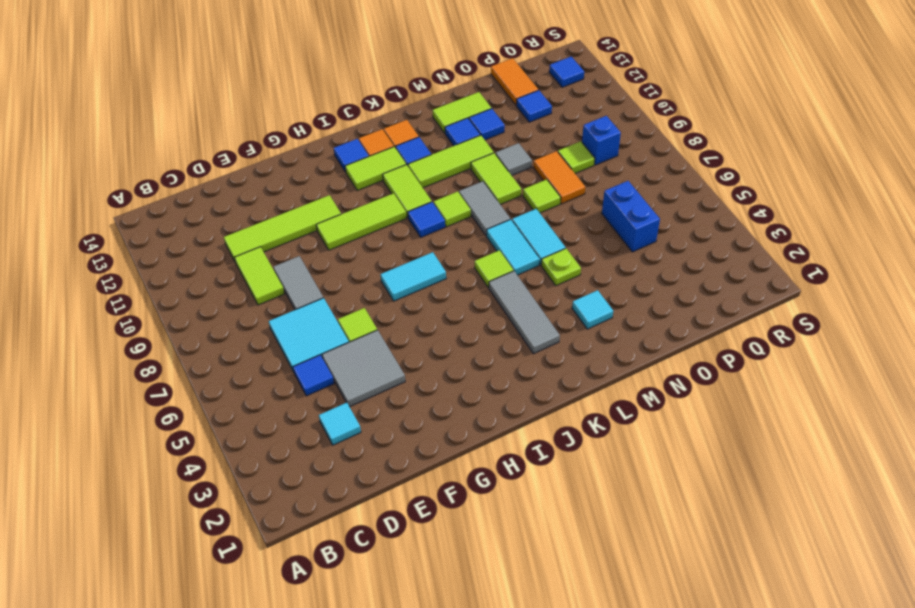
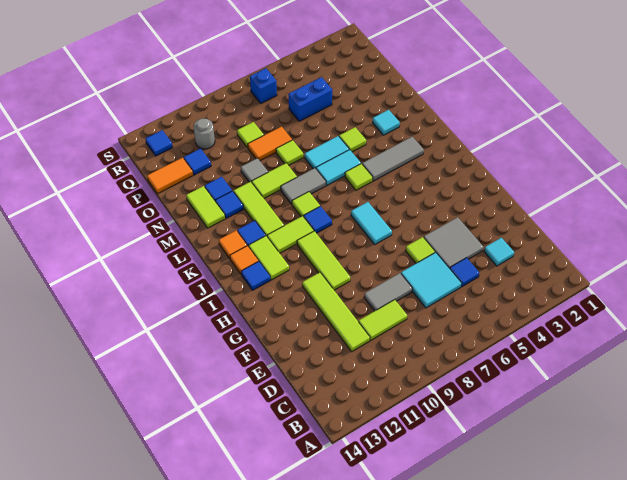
lime 1x1 plate [541,248,581,286] -> lime 1x1 tile [339,127,366,152]
blue 1x1 brick [582,116,621,165] -> blue 1x1 brick moved to [250,68,277,103]
none -> grey 1x1 round brick [194,119,215,149]

